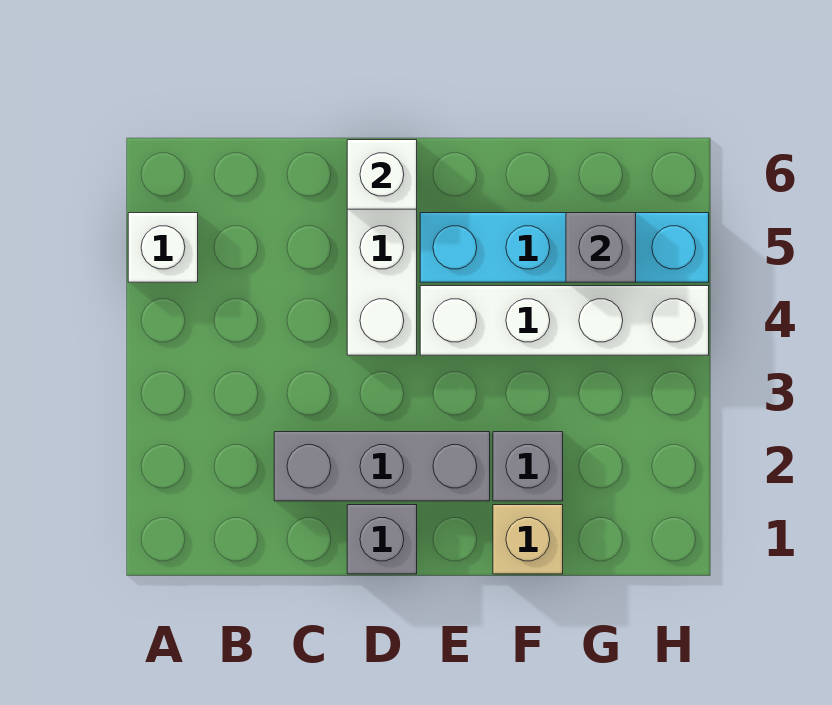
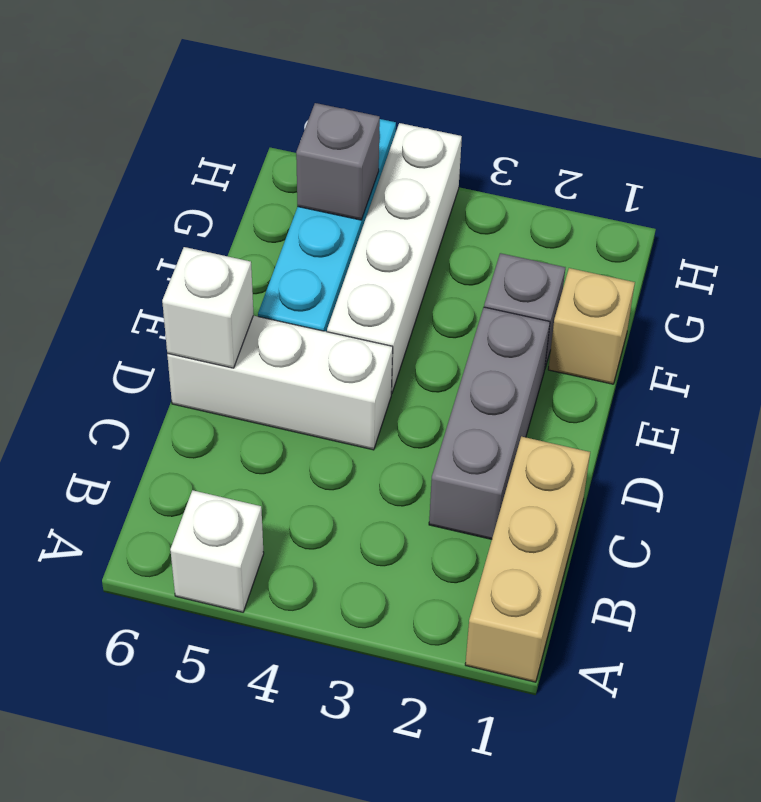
none -> tan 1x3 brick [465,436,590,682]
grey 1x1 brick [347,505,417,574] -> none

